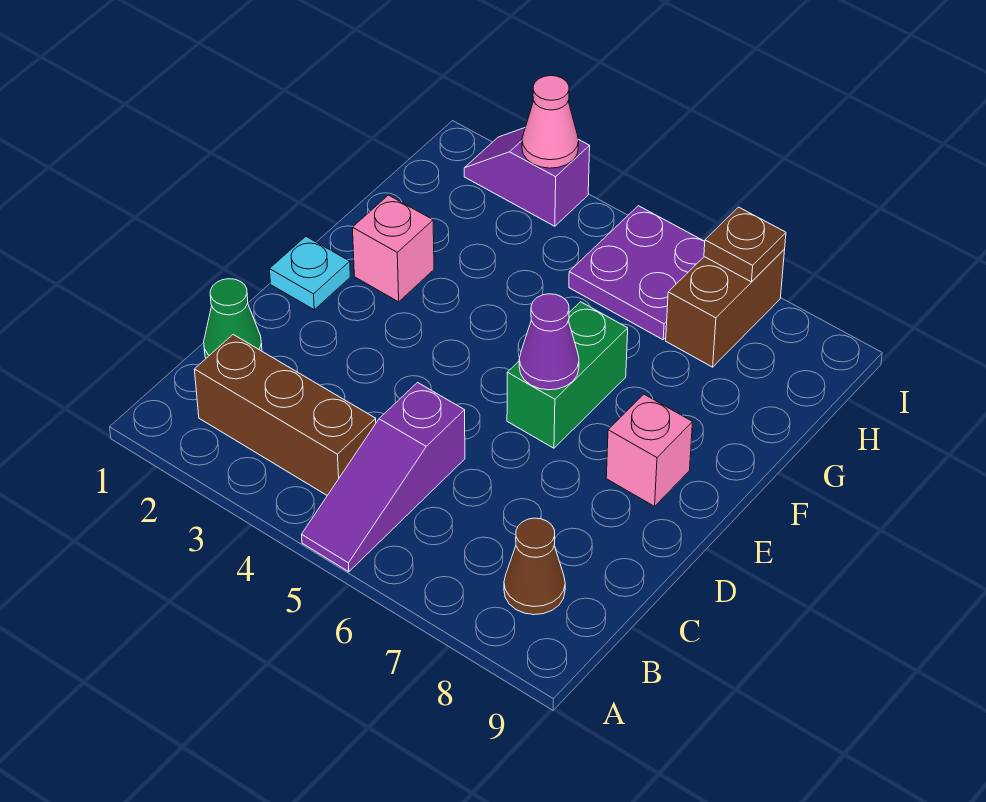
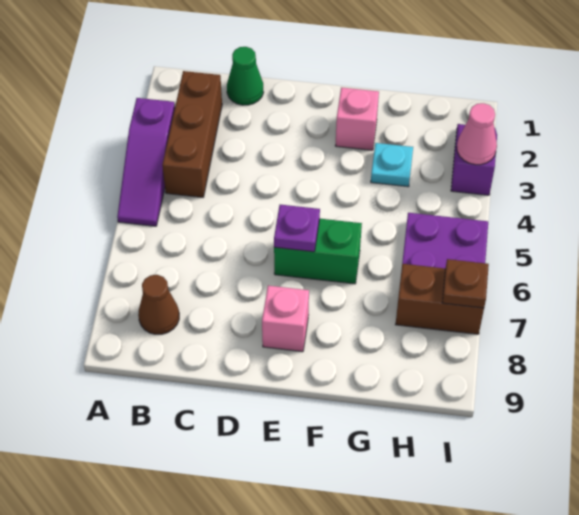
purple 1x3 slope [302,383,465,572] -> purple 1x3 slope turned to [117,98,175,226]
cyan 1x1 plate [270,237,350,310] -> cyan 1x1 plate moved to [371,143,413,187]
purple 1x1 cone [519,294,579,390] -> purple 1x1 plate [274,205,320,252]

